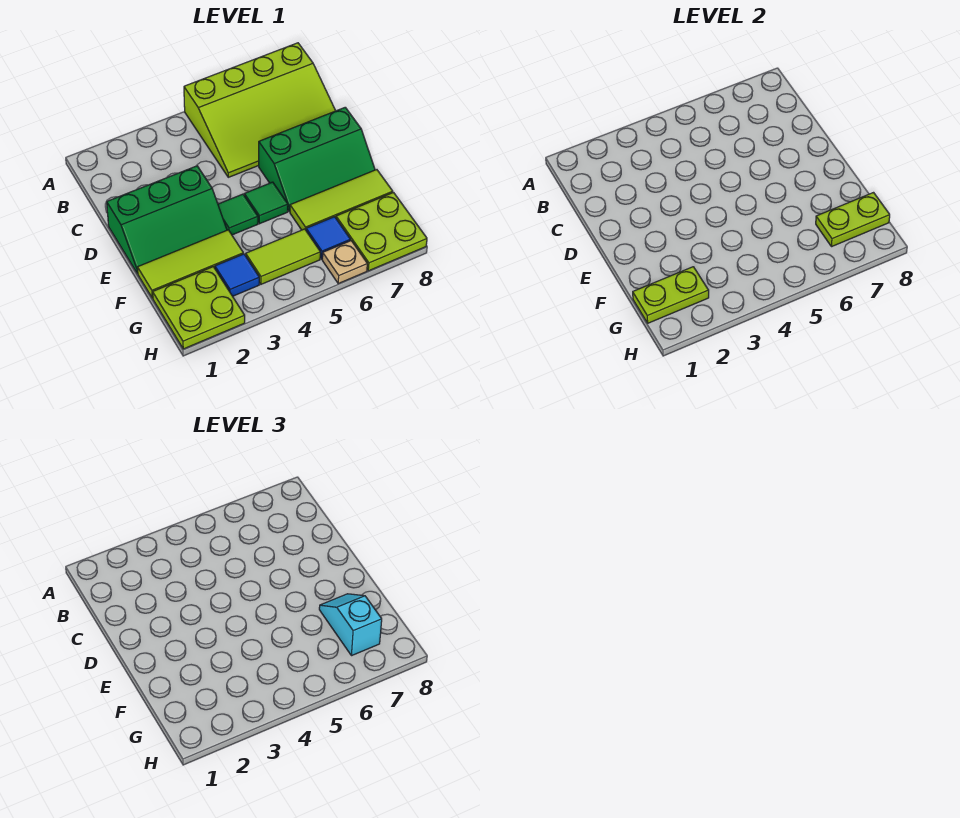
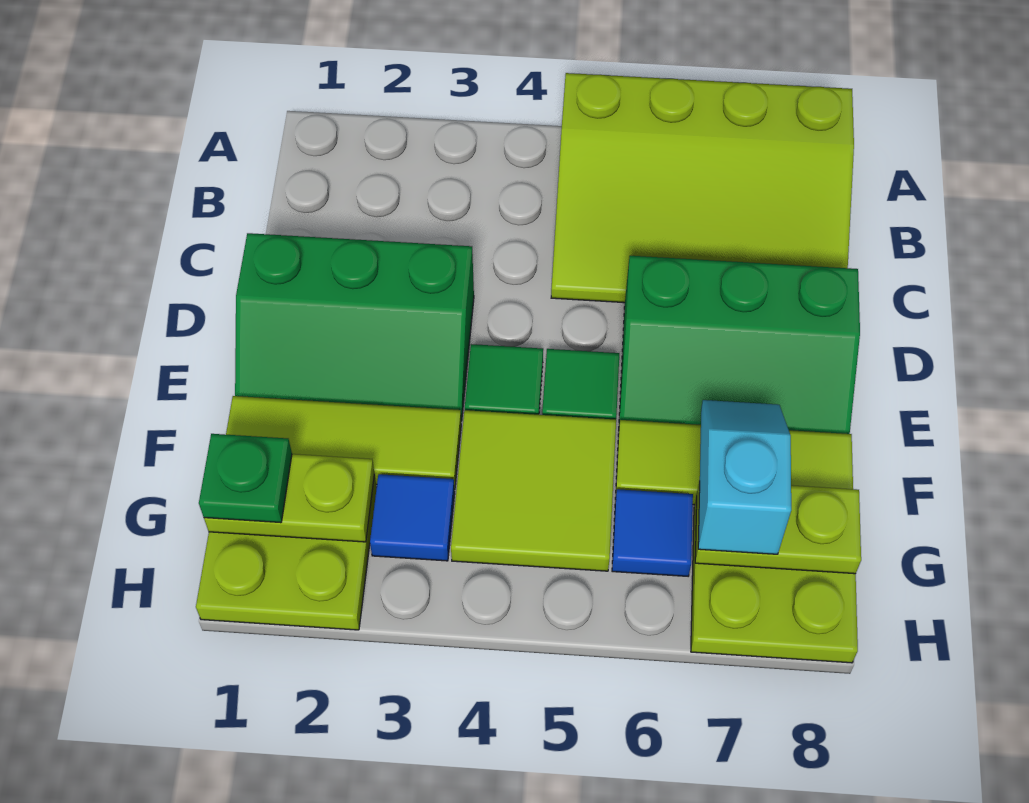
none -> green 1x1 plate [199,434,292,523]
lime 1x2 tile [246,229,320,284] -> lime 2x2 tile [451,410,616,571]
tan 1x1 plate [322,241,367,283] -> none

